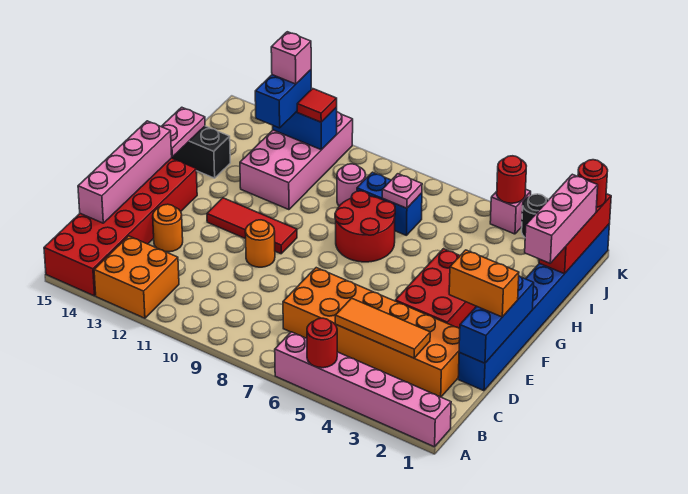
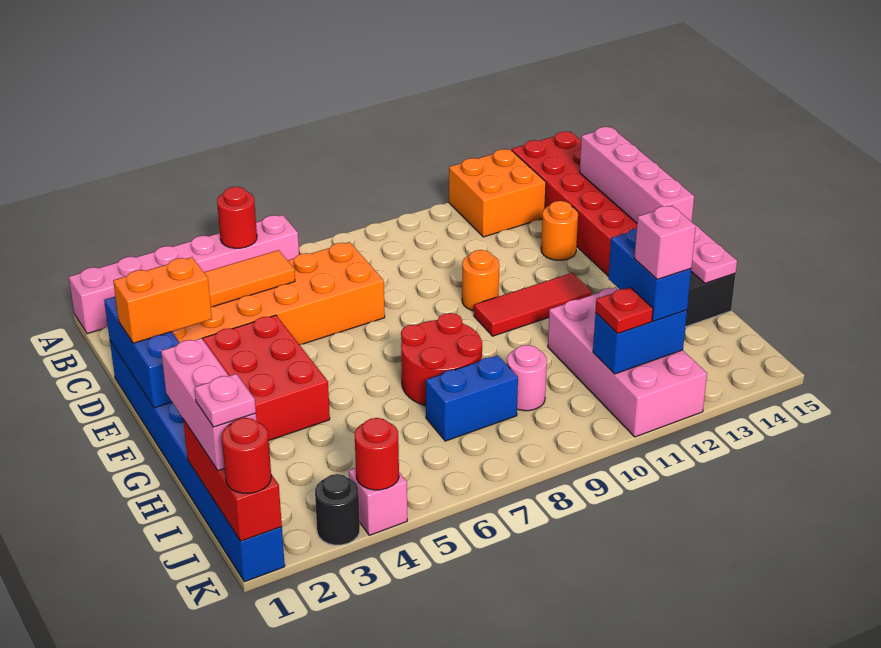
pink 1x1 plate [382,174,422,208] -> pink 1x1 plate moved to [195,374,256,427]
red 1x1 tile [297,89,337,122] -> red 1x1 plate [596,288,653,334]

